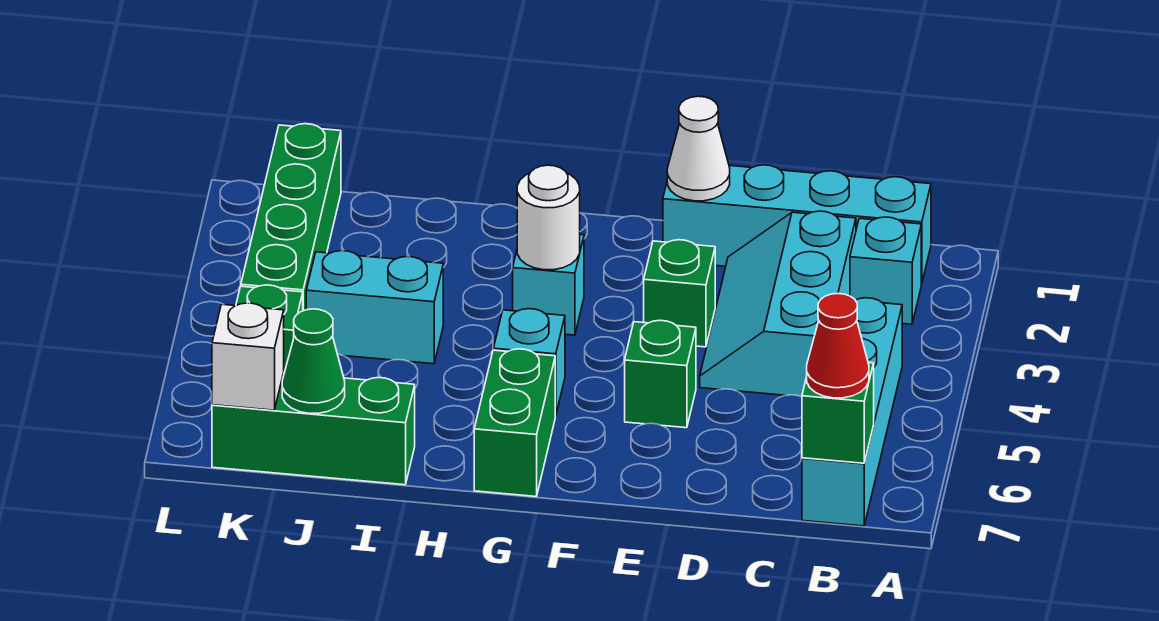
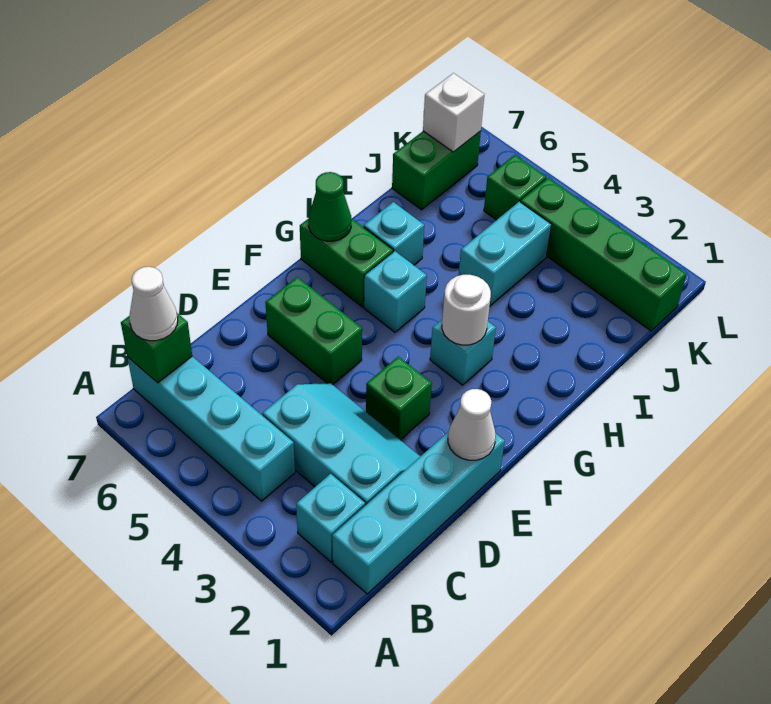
red 1x1 cone [807,294,869,398] -> white 1x1 cone [129,267,178,341]
green 1x1 brick [625,320,696,428] -> green 1x2 brick [265,277,362,385]
none -> cyan 1x1 brick [364,202,424,265]
green 1x3 brick [212,373,415,485] -> green 1x2 brick [392,131,481,210]
green 1x1 cone [282,309,345,413] -> green 1x1 cone moved to [309,172,351,241]

